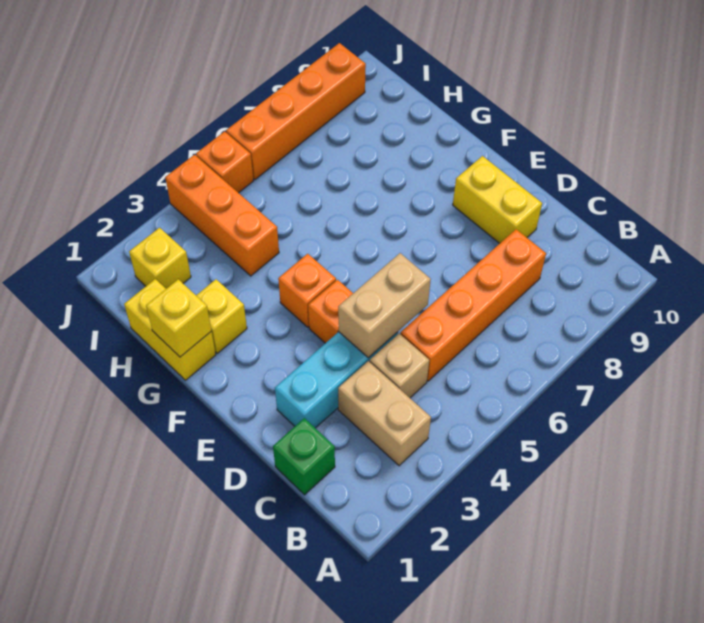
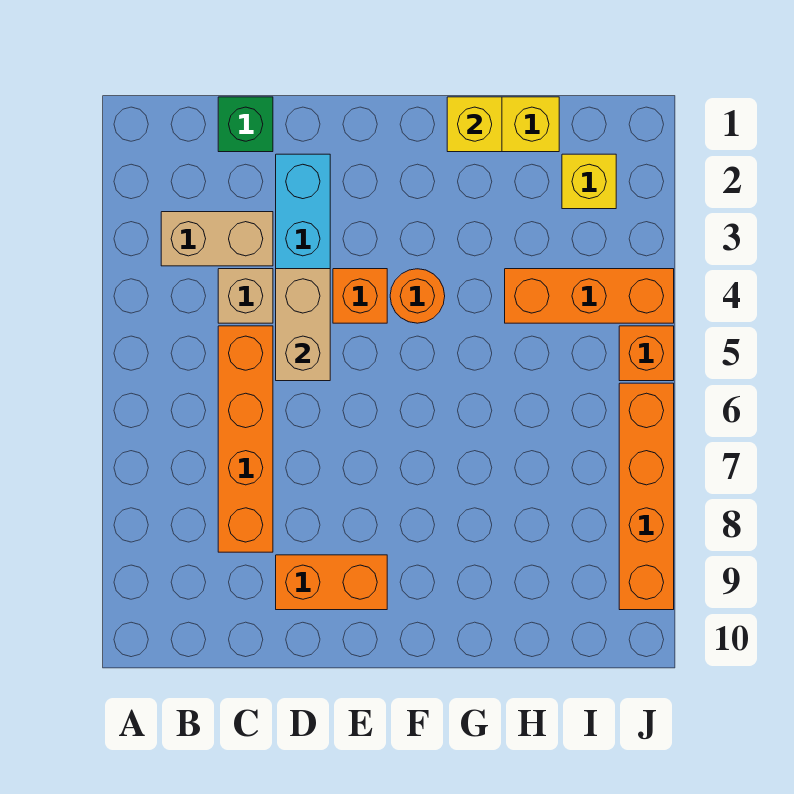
yellow 1x2 brick [453,156,542,243] -> orange 1x2 brick [276,555,387,610]
orange 1x1 brick [278,254,336,327] -> orange 1x1 round brick [390,269,445,323]
yellow 1x1 brick [196,279,247,353] -> none

